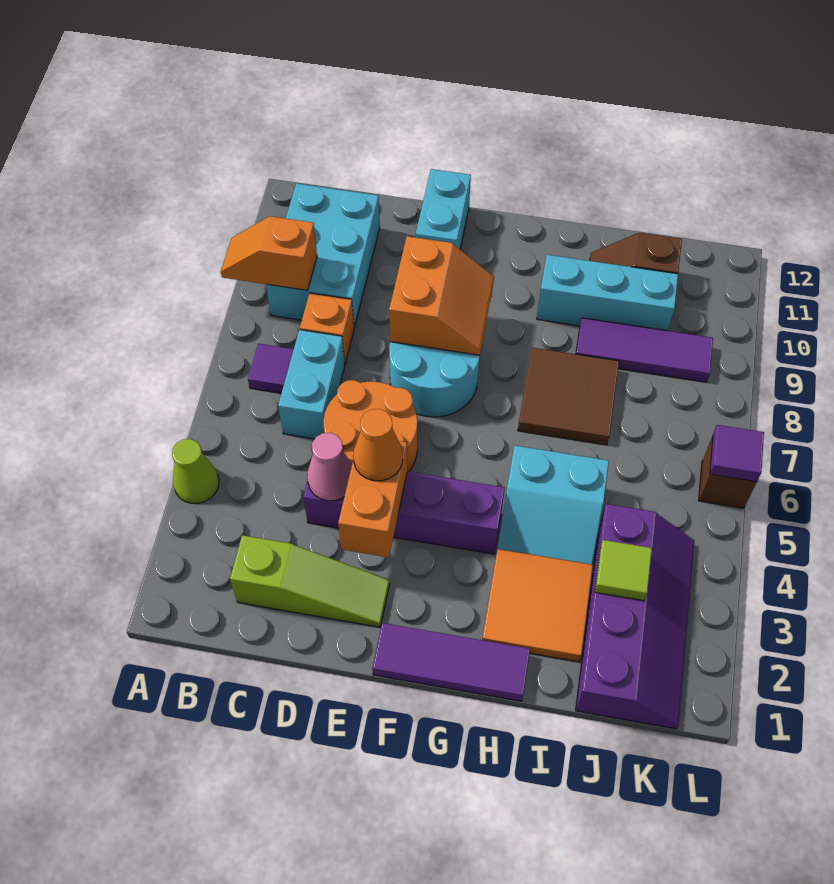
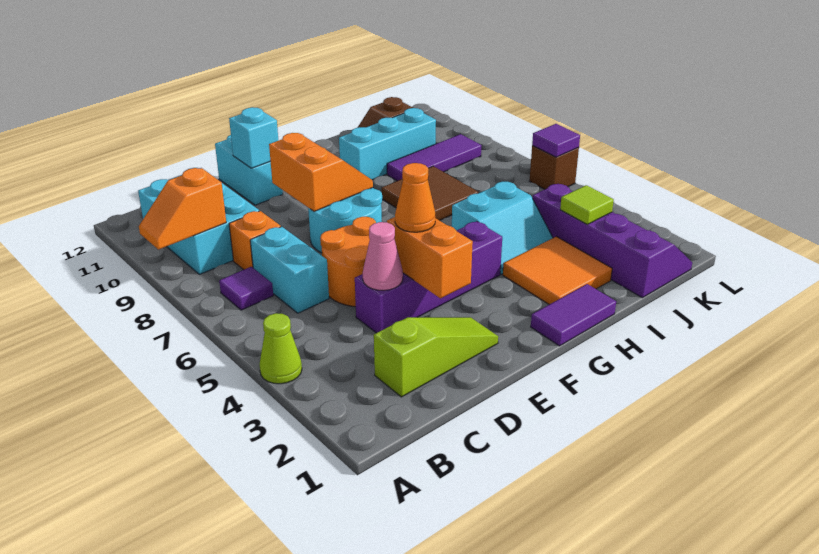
none -> cyan 1x1 brick [229,107,278,168]
purple 1x3 tile [372,623,530,701] -> purple 1x2 tile [531,284,616,346]

